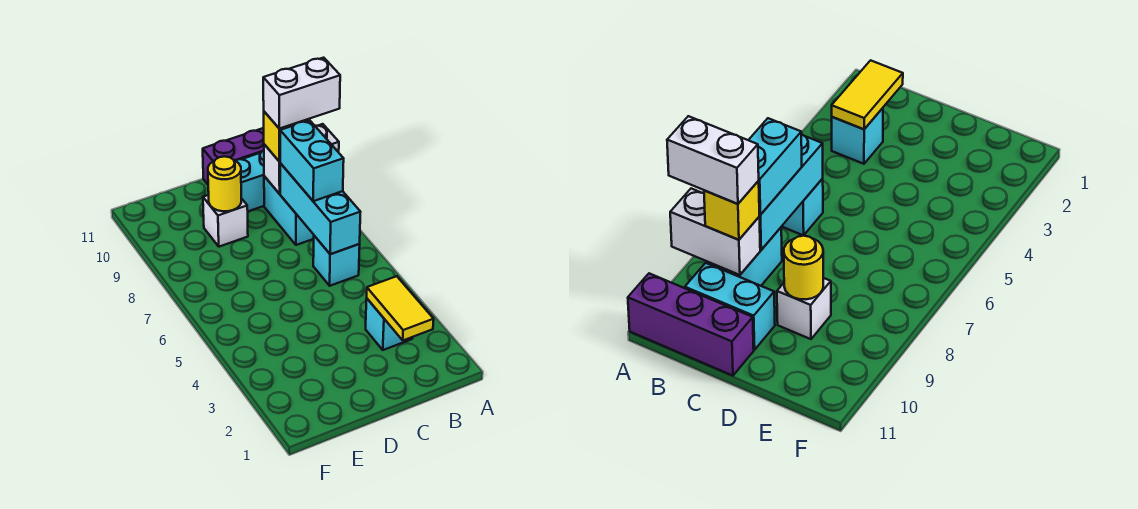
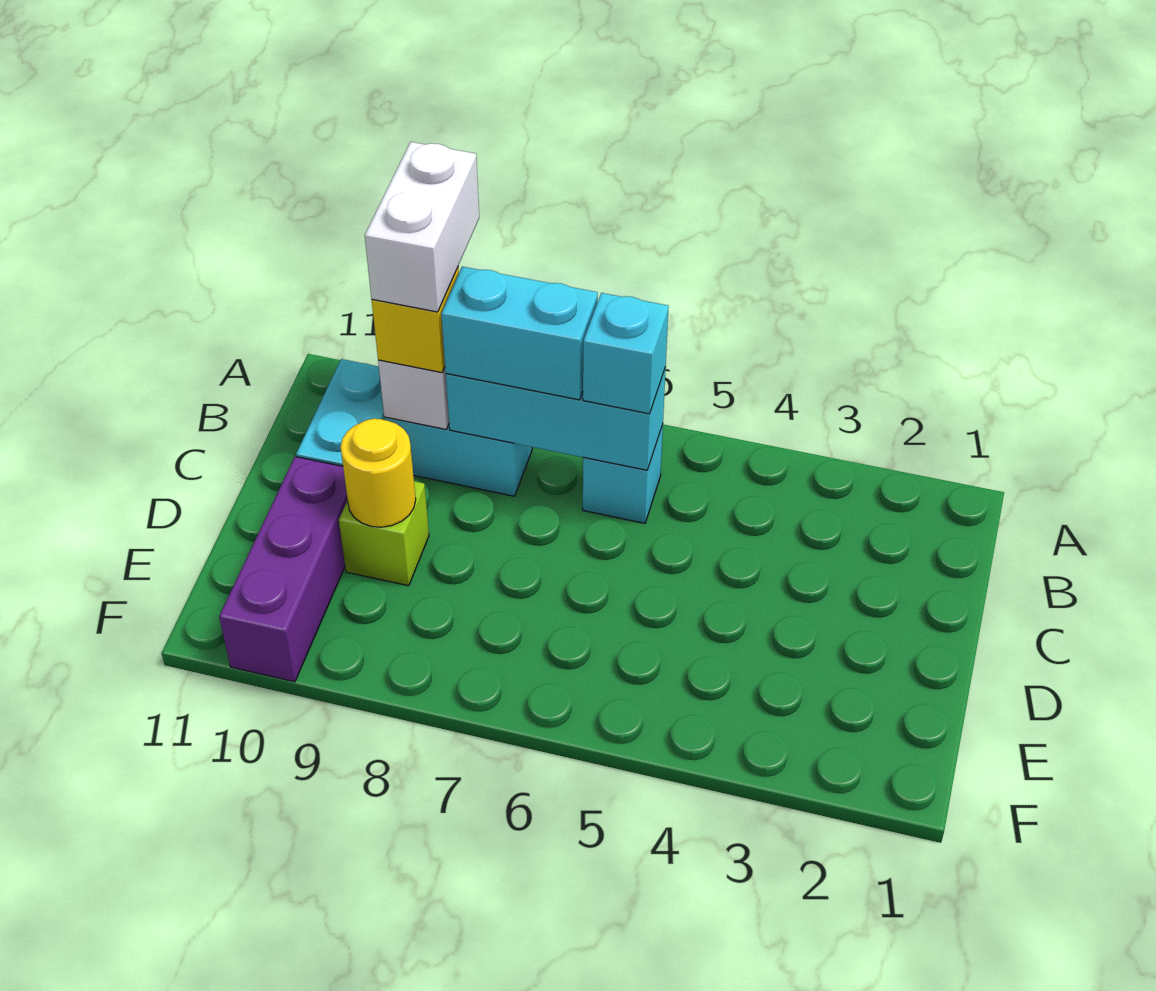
purple 1x3 brick [203,128,264,184] -> purple 1x3 brick moved to [219,456,348,682]
yellow 1x2 tile [367,276,434,340] -> none
cyan 1x1 brick [366,299,413,350] -> cyan 1x1 brick moved to [583,293,669,414]
white 1x1 brick [203,195,248,247] -> lime 1x1 brick [339,481,429,586]

